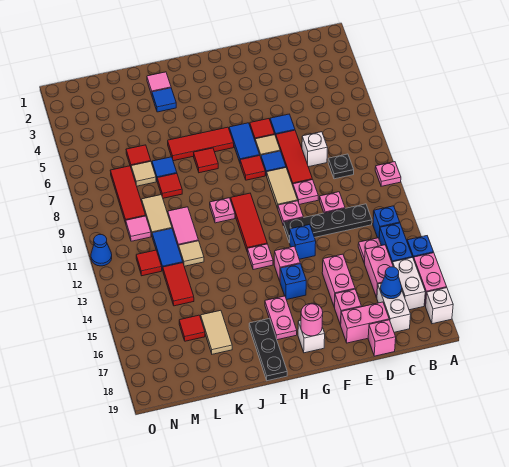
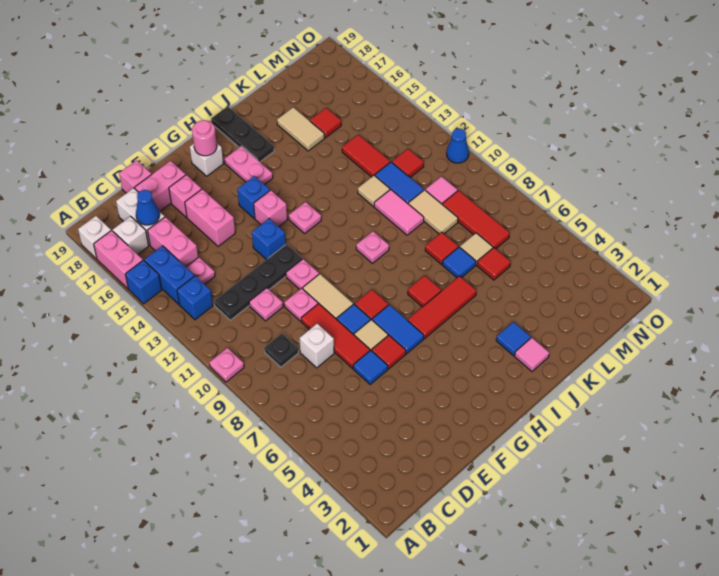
white 1x2 brick [393,257,425,310] -> white 1x1 brick [113,216,149,254]
red 1x3 tile [231,193,267,252] -> none

